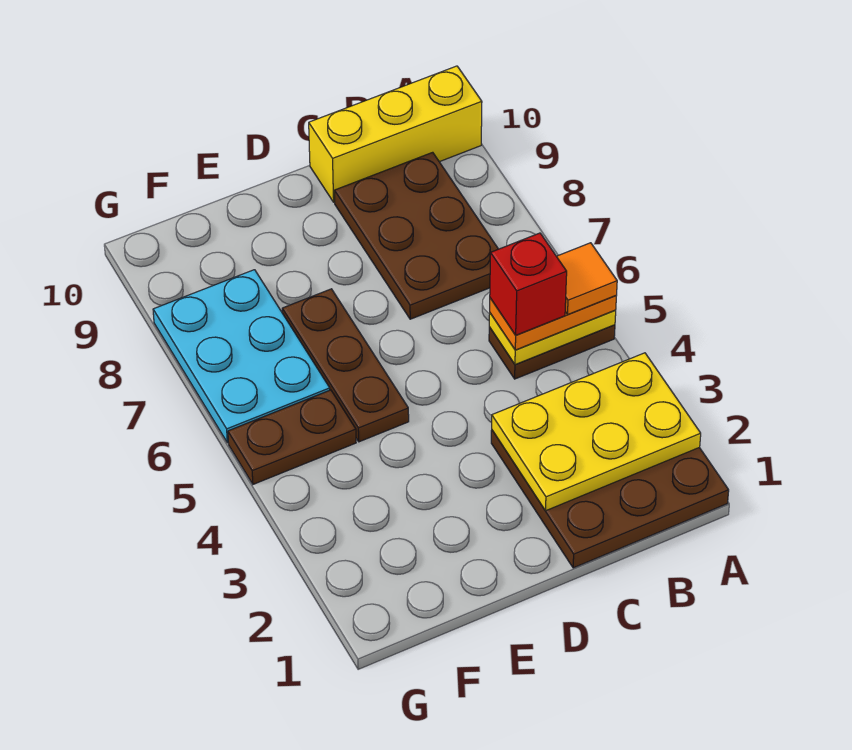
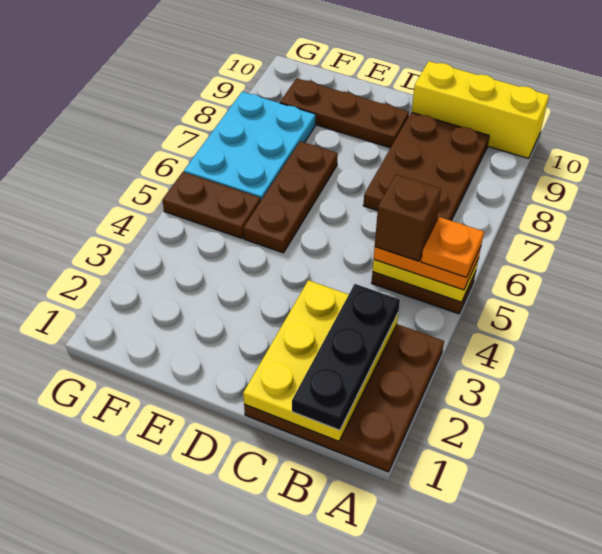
yellow 2x3 plate [492,353,701,511] -> yellow 2x3 plate turned to [243,280,398,441]
orange 1x1 tile [557,243,617,314] -> orange 1x1 plate [421,217,484,277]
none -> black 1x3 plate [292,284,400,430]
red 1x1 brick [490,233,567,335] -> brown 1x1 brick [375,175,441,261]
none -> brown 1x3 plate [280,78,409,148]

